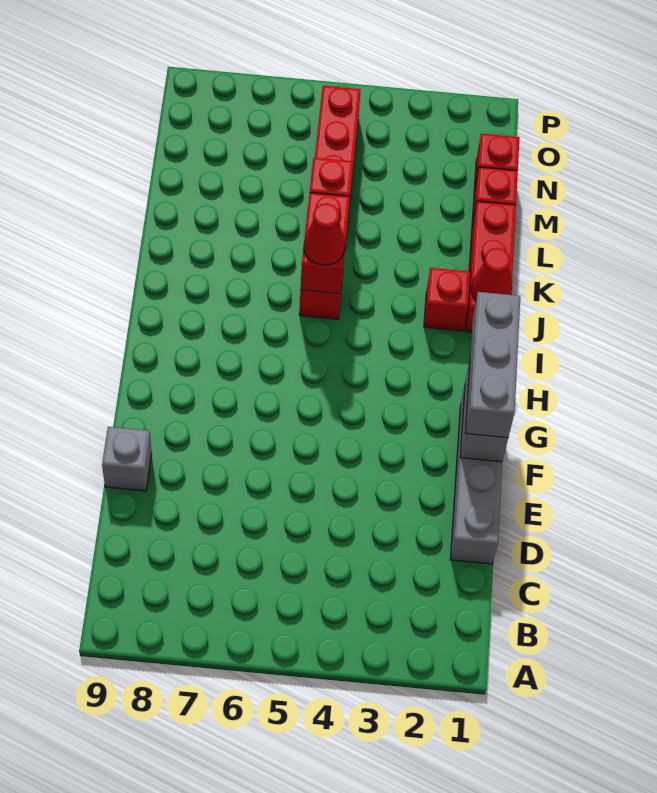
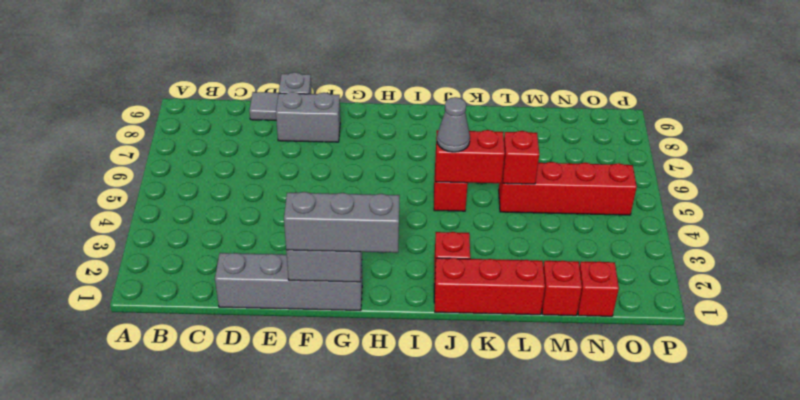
none -> grey 1x1 tile [249,92,279,120]
none -> grey 1x2 brick [276,92,340,142]
red 1x1 cone [471,248,512,300] -> none
red 1x1 cone [304,203,345,265] -> grey 1x1 cone [437,97,470,152]

